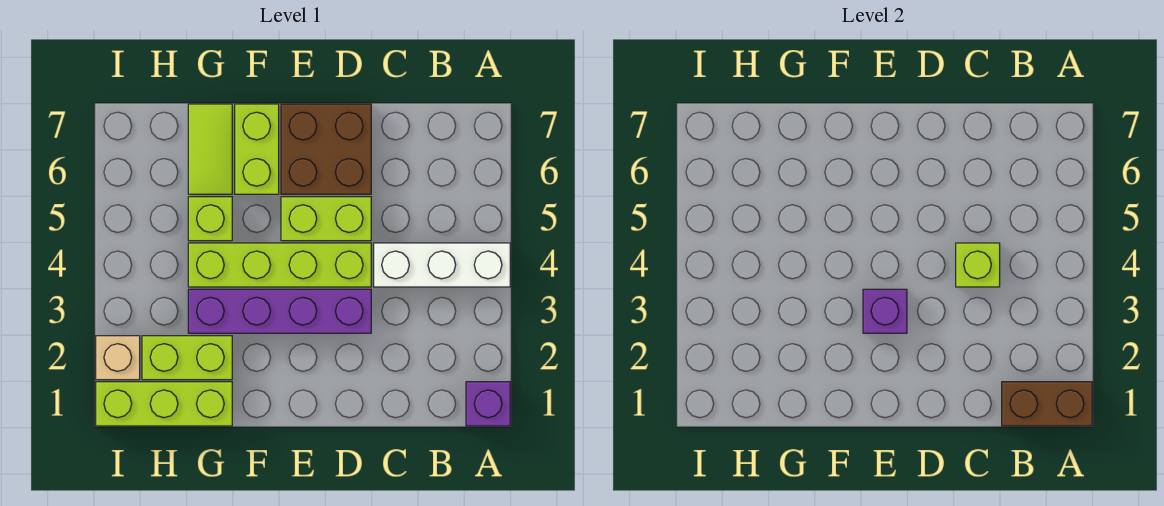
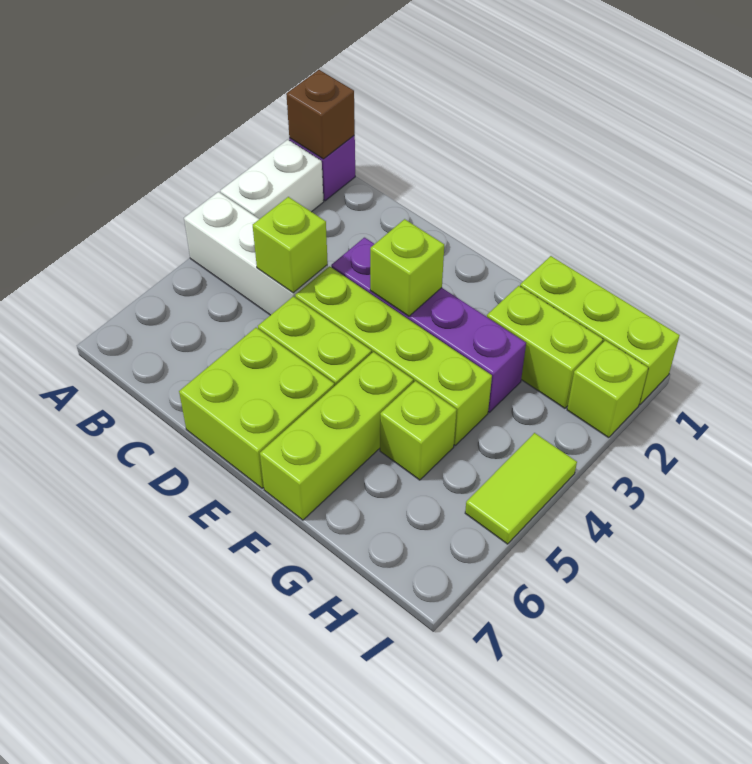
brown 1x2 brick [1002,382,1092,426] -> brown 1x1 brick [286,70,355,159]
none -> white 1x2 brick [220,140,324,219]
brown 2x2 brick [281,104,371,194] -> lime 2x2 brick [179,328,334,488]
purple 1x1 brick [863,289,907,333] -> lime 1x1 brick [370,219,444,316]
lime 1x2 brick [235,104,279,194] -> lime 1x3 brick [260,352,413,520]
lime 1x2 tile [188,104,232,194] -> lime 1x2 tile moved to [465,433,577,544]
tan 1x1 brick [96,336,140,380] -> lime 1x1 brick [567,340,648,438]

